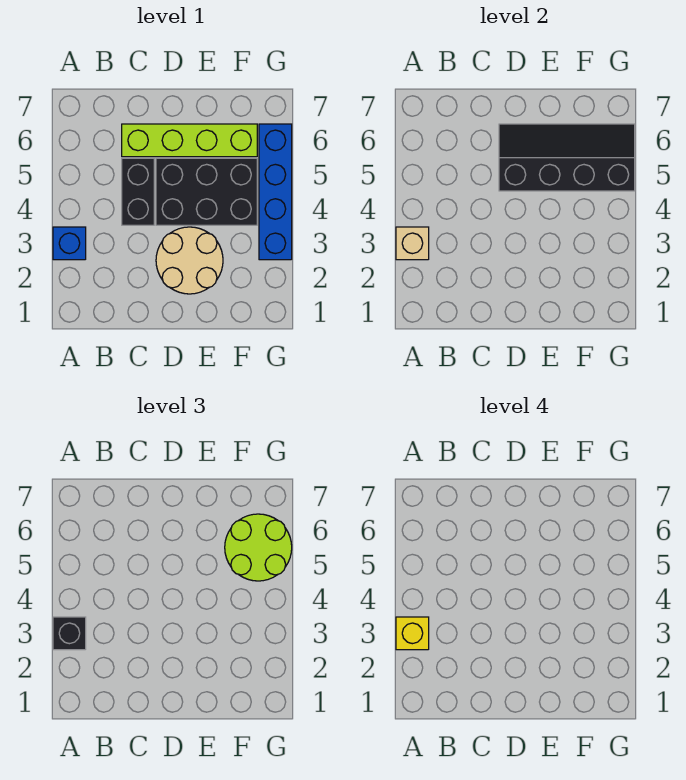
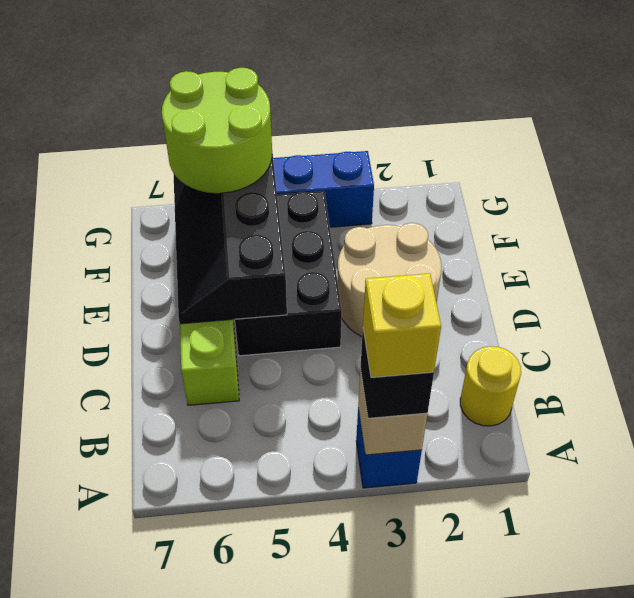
none -> yellow 1x1 round brick [460,346,521,426]
black 1x2 brick [122,158,154,225] -> none

